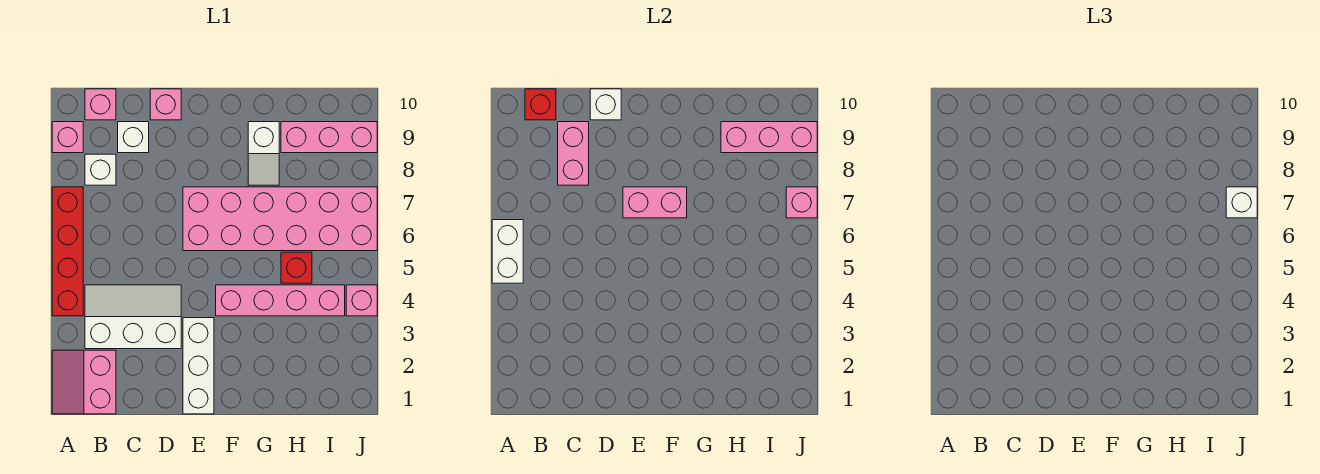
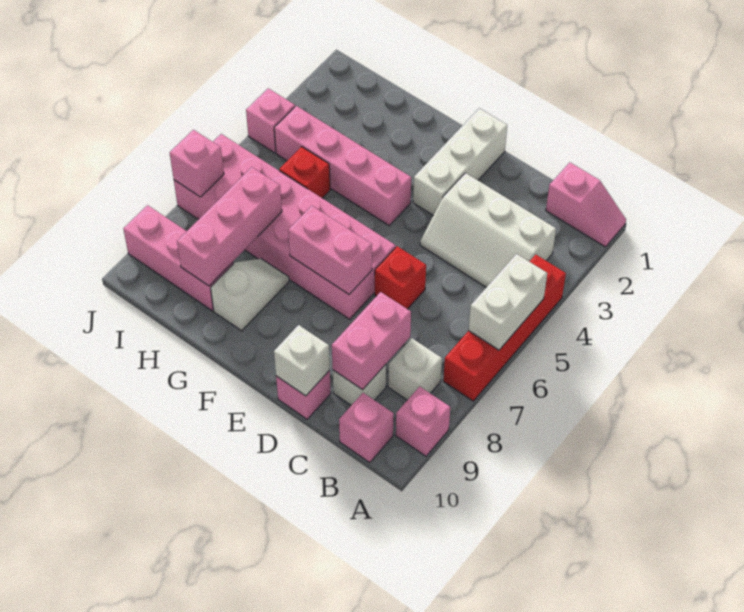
pink 2x2 slope [52,350,116,414] -> pink 1x2 slope [546,162,626,247]
red 1x1 brick [525,89,556,120] -> red 1x1 brick moved to [375,246,426,309]
pink 1x3 brick [721,122,817,153] -> pink 1x3 brick turned to [177,167,282,286]
white 1x1 brick [1226,187,1257,218] -> none

